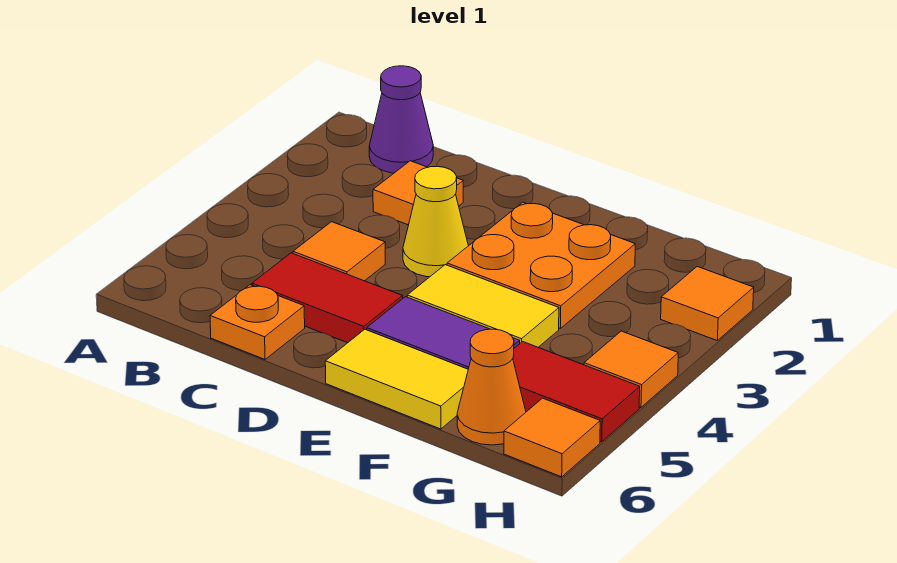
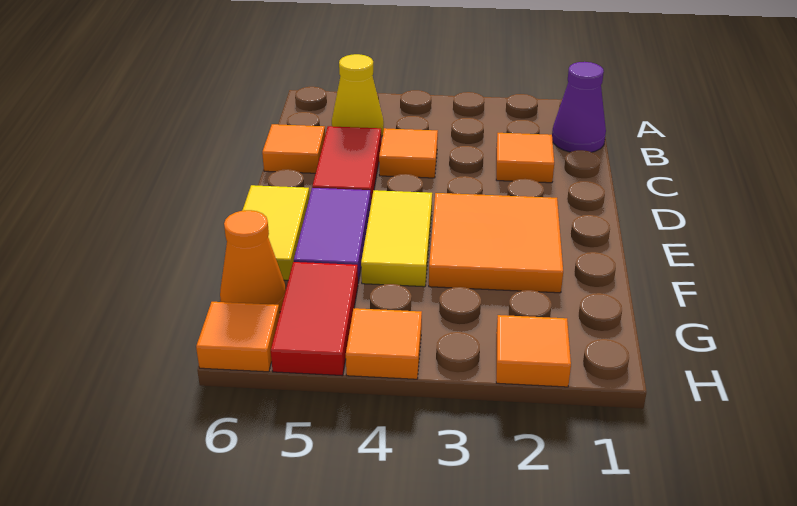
orange 1x1 plate [210,285,305,359] -> orange 1x1 tile [262,124,325,173]
yellow 1x1 cone [403,166,468,277] -> yellow 1x1 cone moved to [332,54,384,137]
orange 2x2 plate [447,202,635,329] -> orange 2x2 tile [429,193,563,293]

